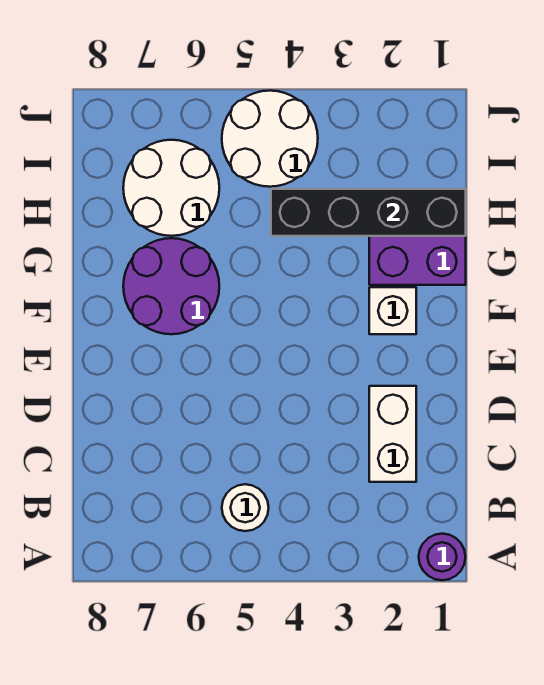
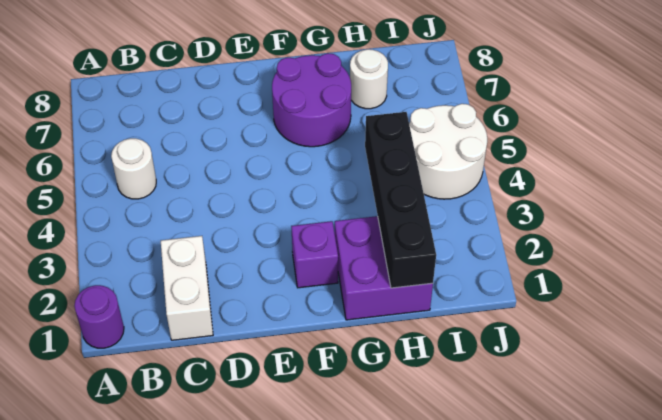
white 1x2 brick [369,386,416,482] -> white 1x2 brick turned to [161,236,213,340]
white 1x1 brick [369,287,416,334] -> purple 1x1 brick [291,221,338,288]
white 2x2 round brick [123,140,219,236] -> white 1x1 round brick [350,49,388,109]

